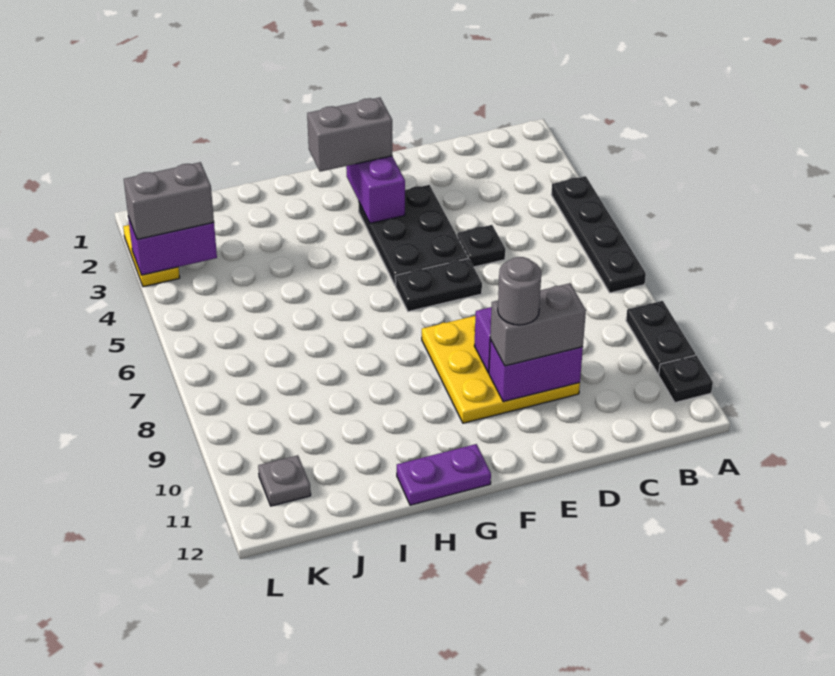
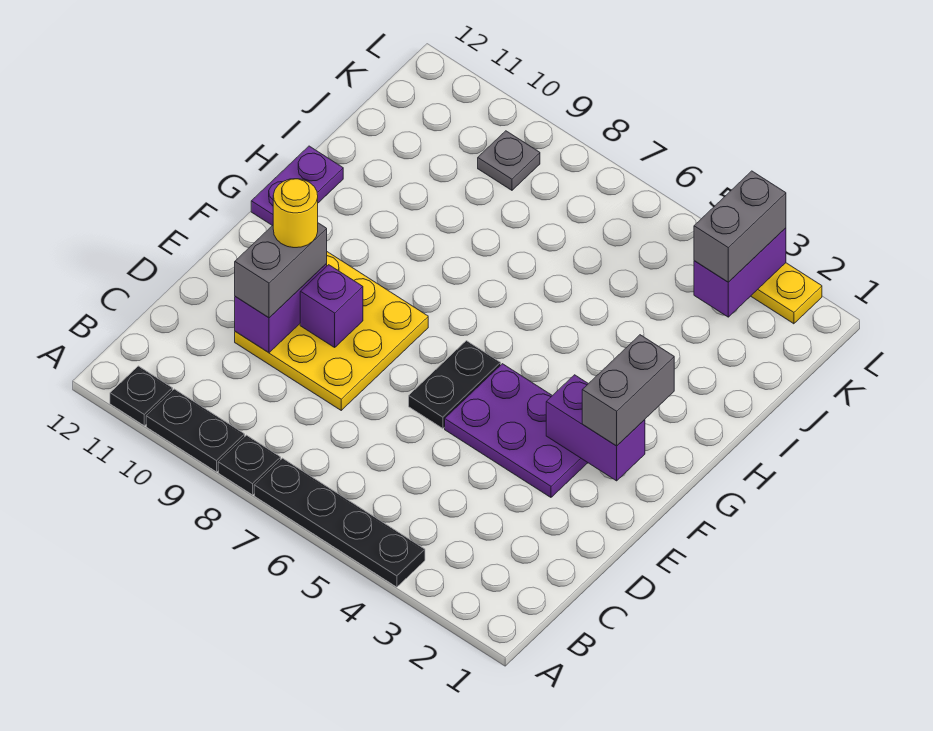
black 1x1 plate [457,225,505,267] -> black 1x1 plate moved to [218,435,281,495]
black 2x3 plate [358,185,468,285] -> purple 2x3 plate [445,364,588,497]
grey 1x1 round brick [498,257,541,325] -> yellow 1x1 round brick [273,179,318,248]
grey 1x1 plate [258,455,311,506] -> grey 1x1 plate moved to [478,131,540,190]

